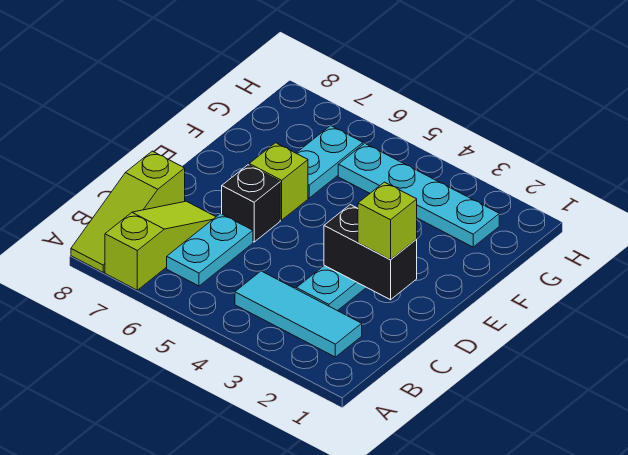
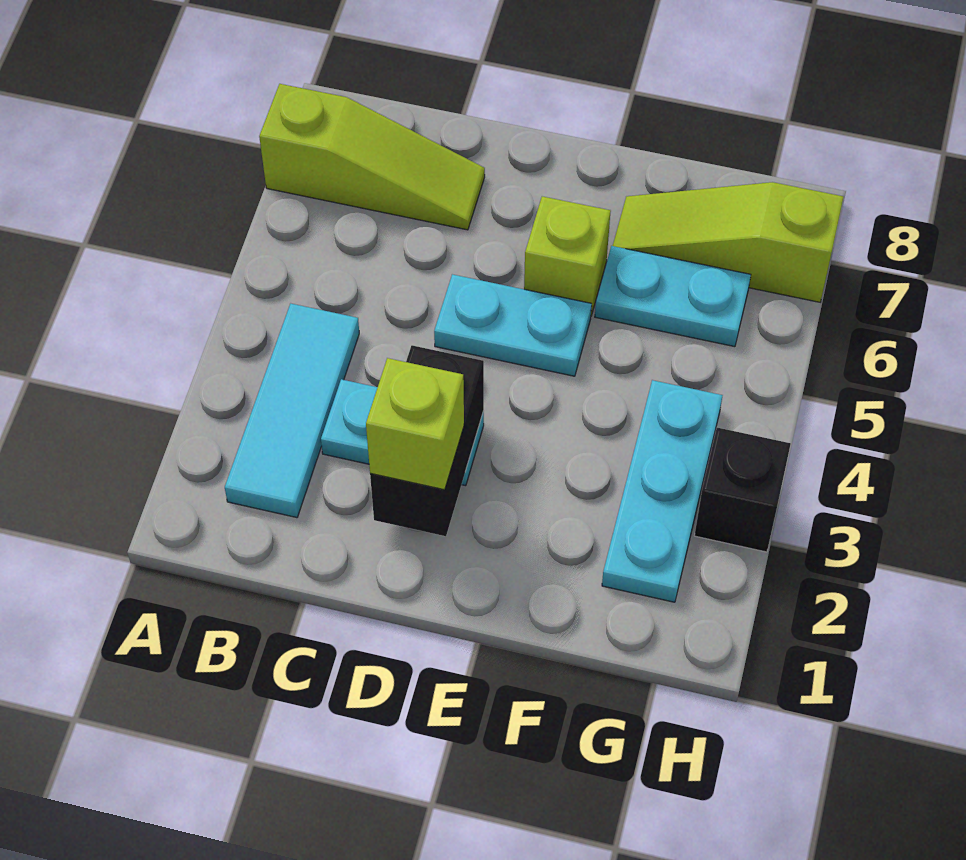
lime 1x3 slope [71,151,185,272] -> lime 1x3 slope moved to [613,182,844,302]
cyan 1x2 plate [167,214,253,286] -> cyan 1x2 plate moved to [434,274,592,376]
black 1x1 brick [222,165,280,242] -> black 1x1 brick moved to [694,428,791,552]
cyan 1x4 plate [338,143,499,247] -> cyan 1x3 plate [602,380,723,602]

